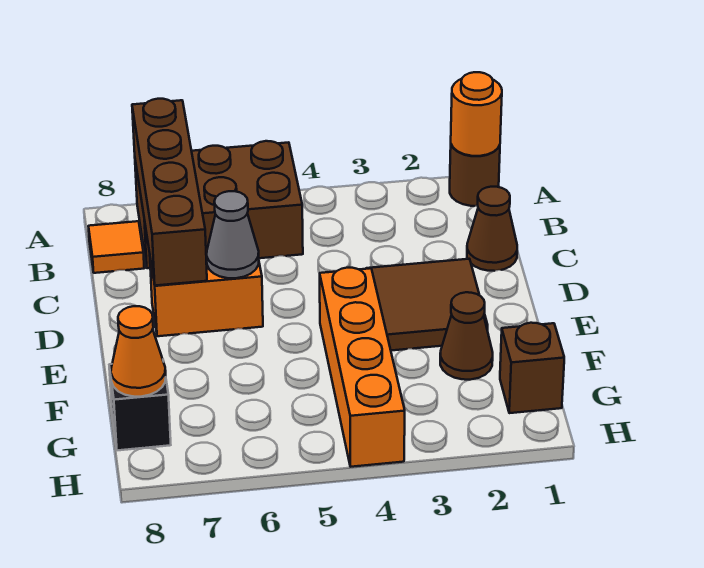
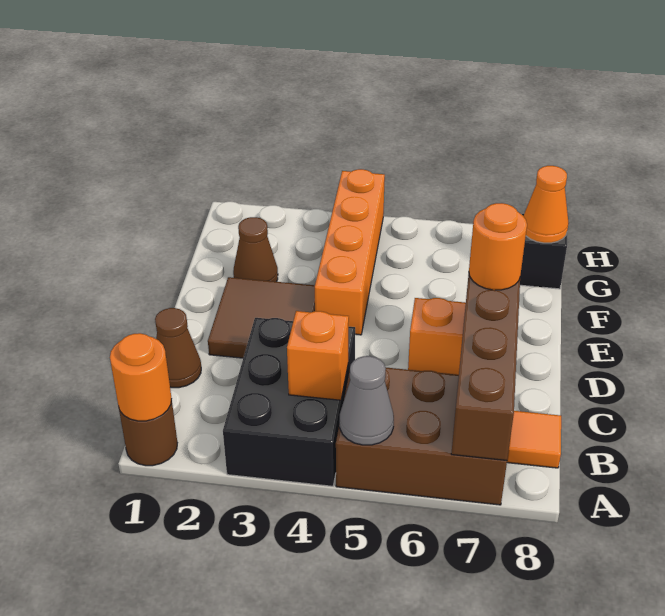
none -> black 2x3 brick [223,318,355,486]
none -> orange 1x1 brick [287,311,349,400]
grey 1x1 cone [207,191,259,278] -> grey 1x1 cone moved to [340,356,394,445]
none -> orange 1x1 round brick [469,203,527,290]
brown 1x1 brick [500,323,564,413] -> none

